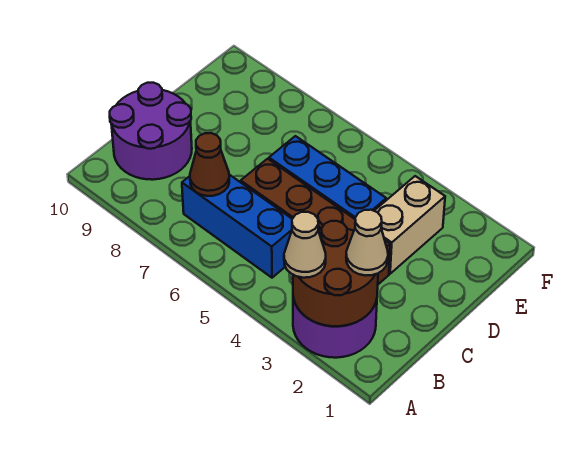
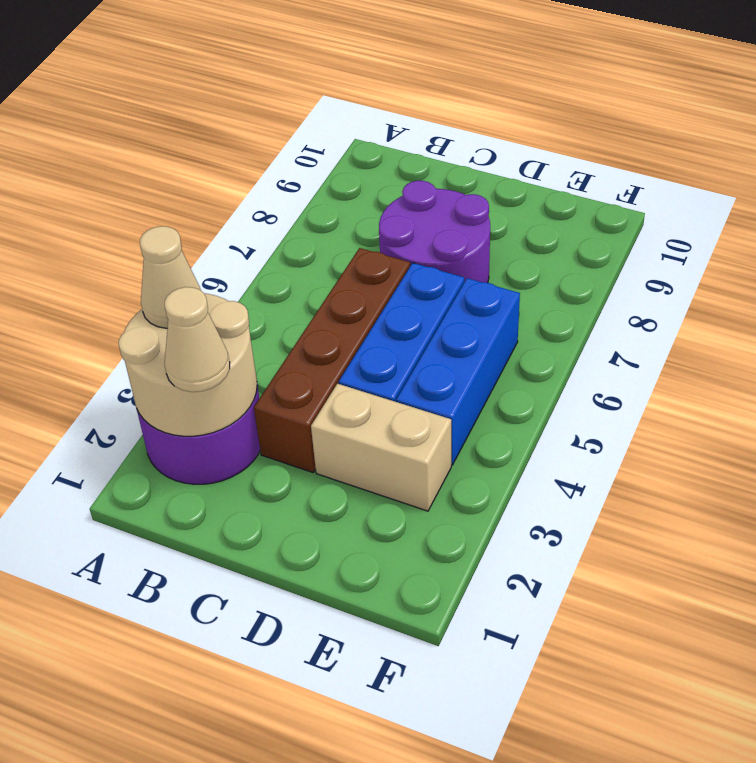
brown 2x2 round brick [293,221,378,326] -> tan 2x2 round brick [119,293,257,436]
blue 1x3 brick [182,175,292,278] -> blue 1x3 brick moved to [396,278,520,465]
brown 1x1 cone [190,133,229,196] -> none
purple 2x2 round brick [110,83,192,180] -> purple 2x2 round brick moved to [379,181,490,283]

